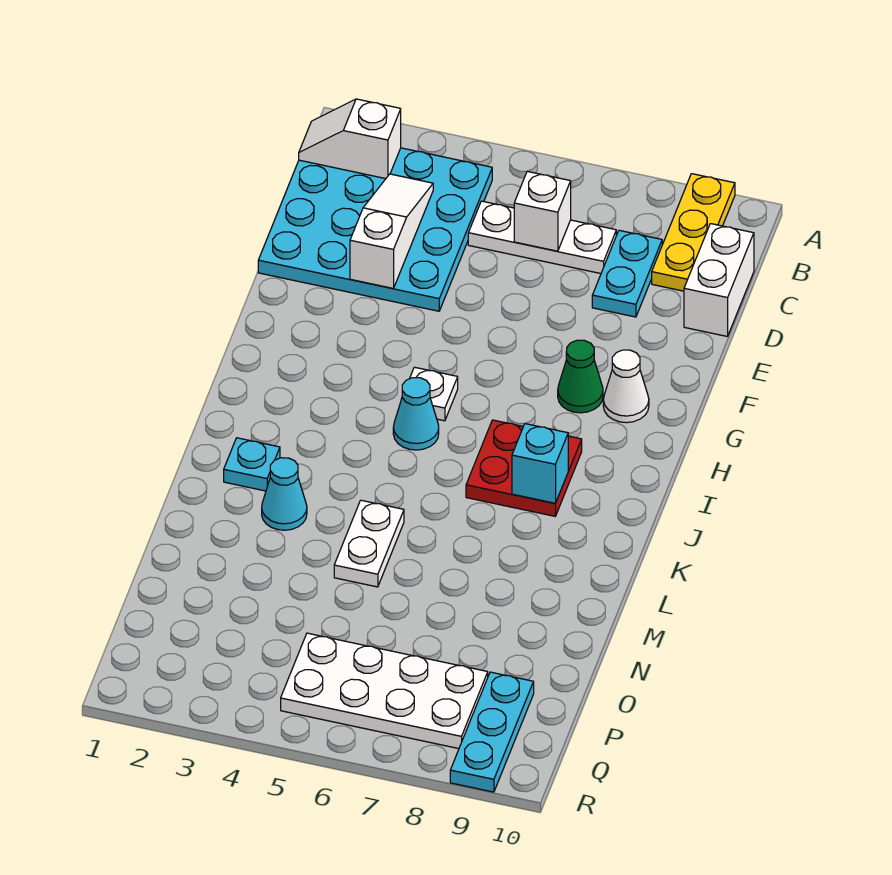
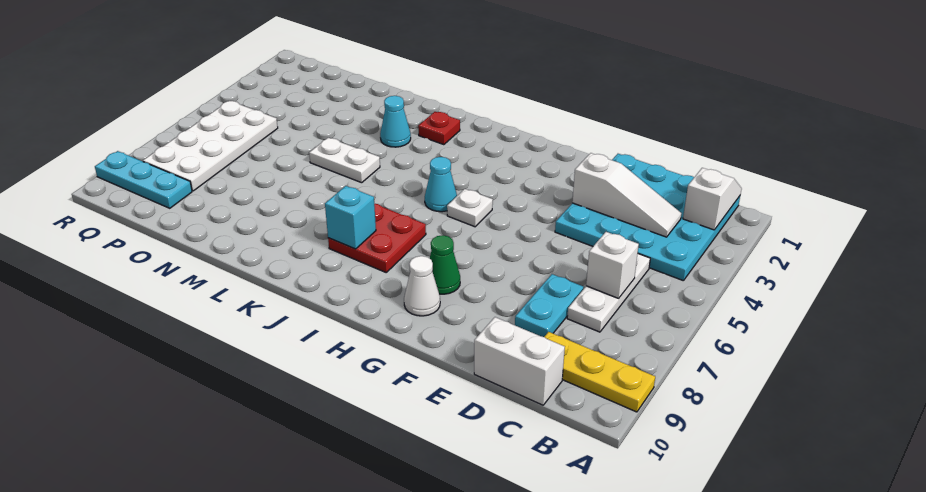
cyan 1x2 plate [592,230,662,317] -> cyan 1x2 plate turned to [515,274,583,337]
cyan 1x1 plate [224,438,280,491] -> red 1x1 plate [418,112,460,145]

